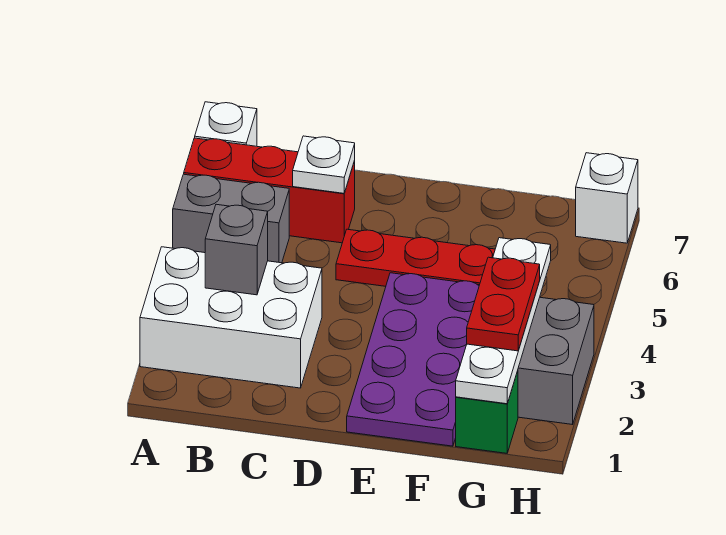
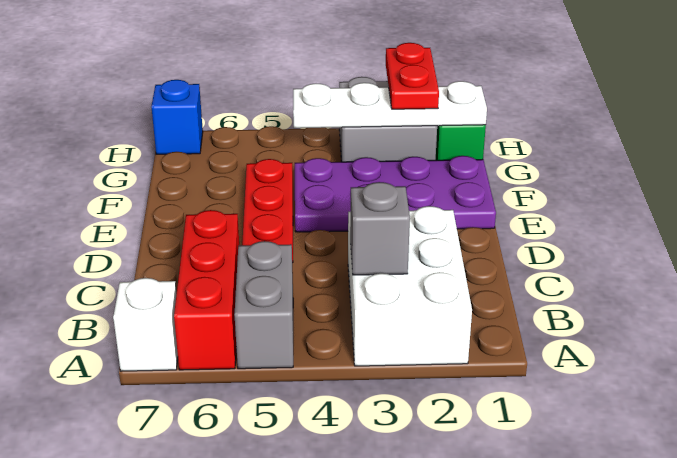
white 1x1 plate [293,136,355,193] -> none
red 1x2 plate [467,257,540,351] -> red 1x2 plate turned to [386,43,439,109]
white 1x1 brick [576,153,638,243] -> blue 1x1 brick [151,80,203,154]

